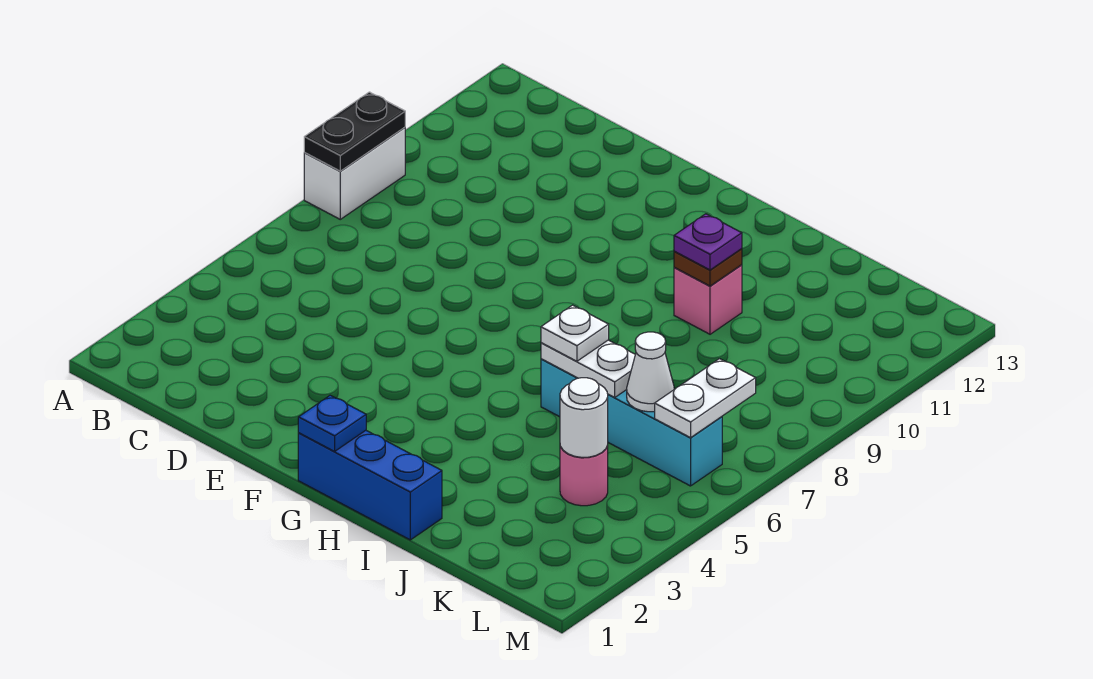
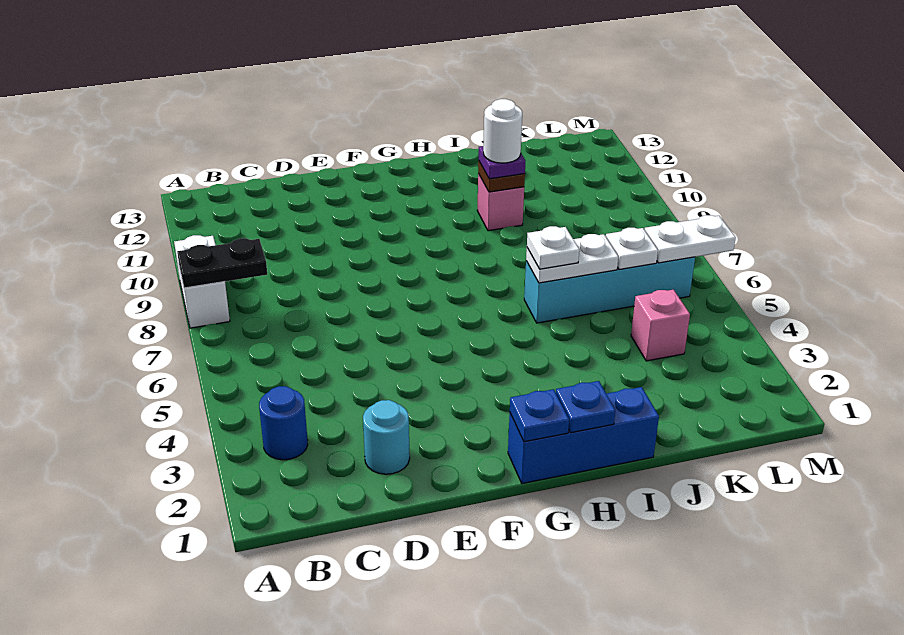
black 1x2 plate [304,92,405,171] -> black 1x2 plate turned to [177,238,267,288]
none -> blue 1x1 round brick [259,386,308,460]
none -> cyan 1x1 round brick [363,400,410,474]
none -> blue 1x1 plate [556,381,615,433]
pink 1x1 round brick [560,446,608,506] -> pink 1x1 brick [631,290,690,361]
white 1x1 round brick [560,378,608,457] -> white 1x1 round brick moved to [483,99,522,163]
white 1x1 cone [627,332,674,412] -> white 1x1 plate [606,228,658,270]
white 1x2 plate [655,359,756,438] -> white 1x2 plate turned to [645,215,736,263]

